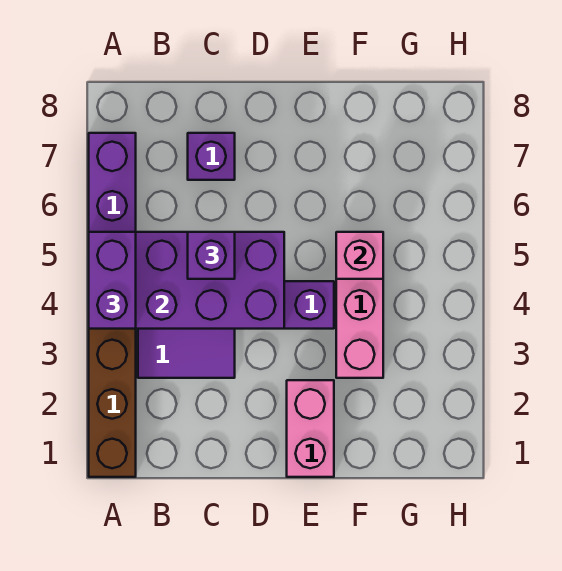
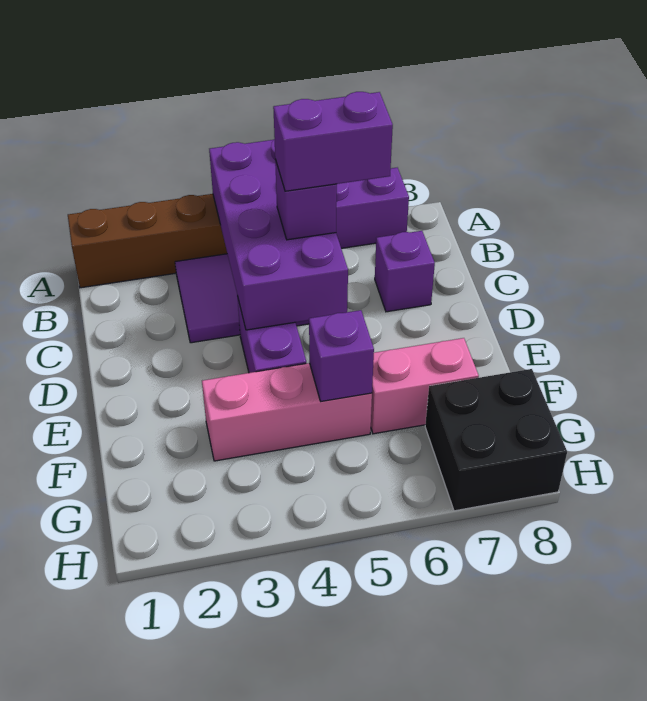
purple 1x2 brick [89,232,136,329] -> purple 1x2 brick moved to [273,92,393,191]
pink 1x2 brick [287,380,334,477] -> pink 1x2 brick moved to [371,338,479,434]
pink 1x1 brick [336,232,383,279] -> purple 1x1 brick [309,310,374,401]
none -> black 2x2 brick [425,369,567,511]

